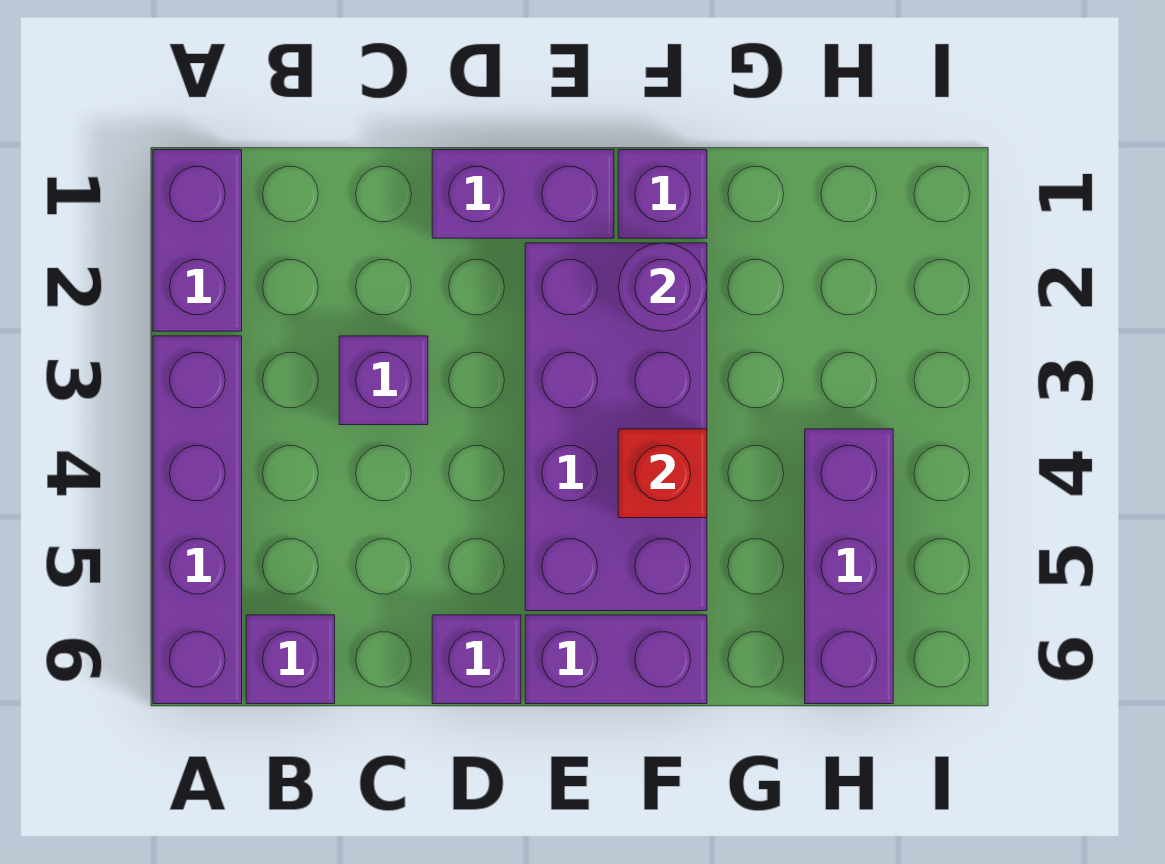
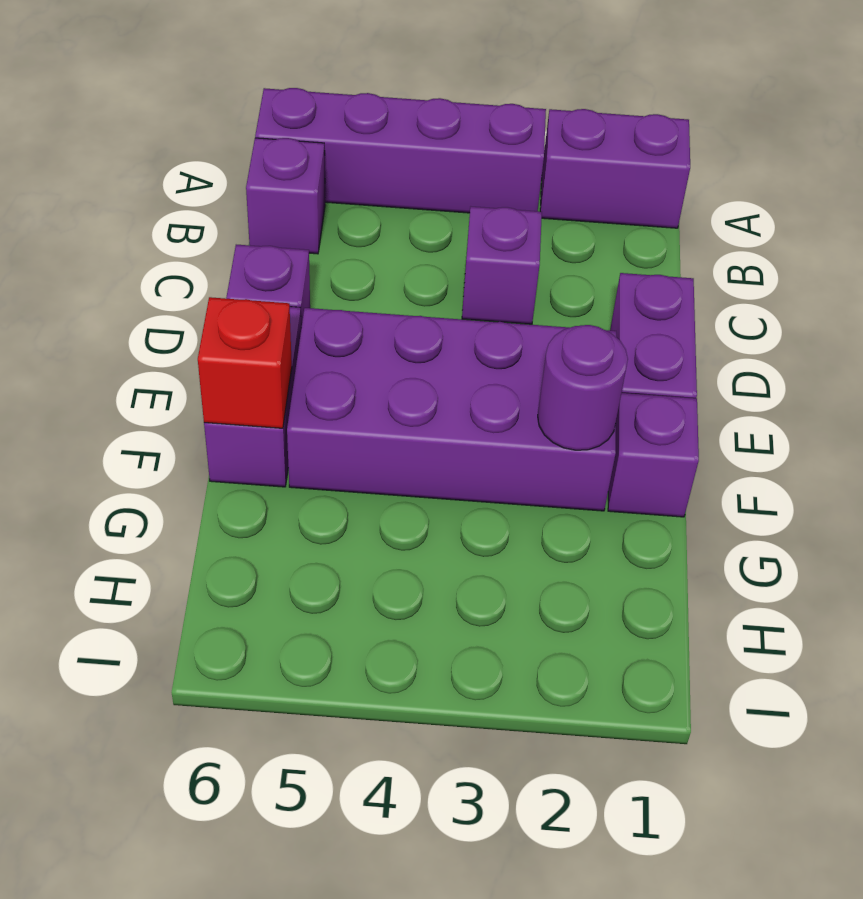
red 1x1 brick [618,429,707,518] -> red 1x1 brick moved to [198,297,292,428]
purple 1x3 brick [805,429,893,704] -> none

